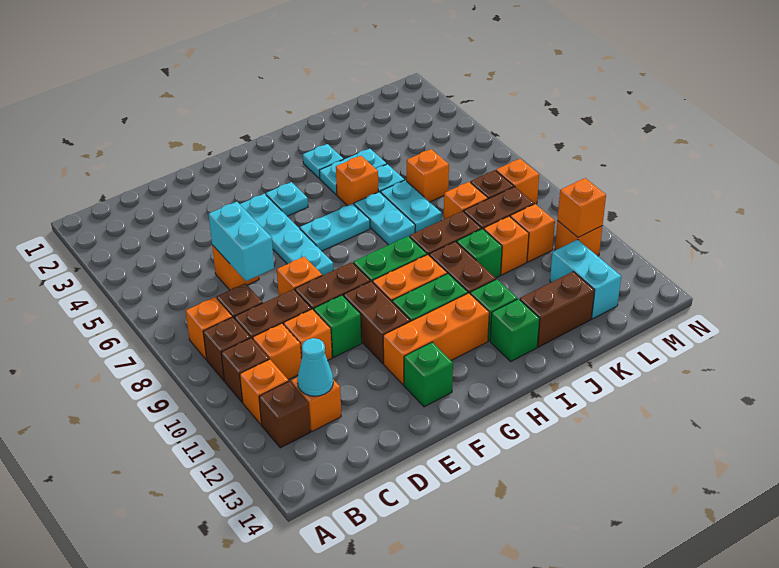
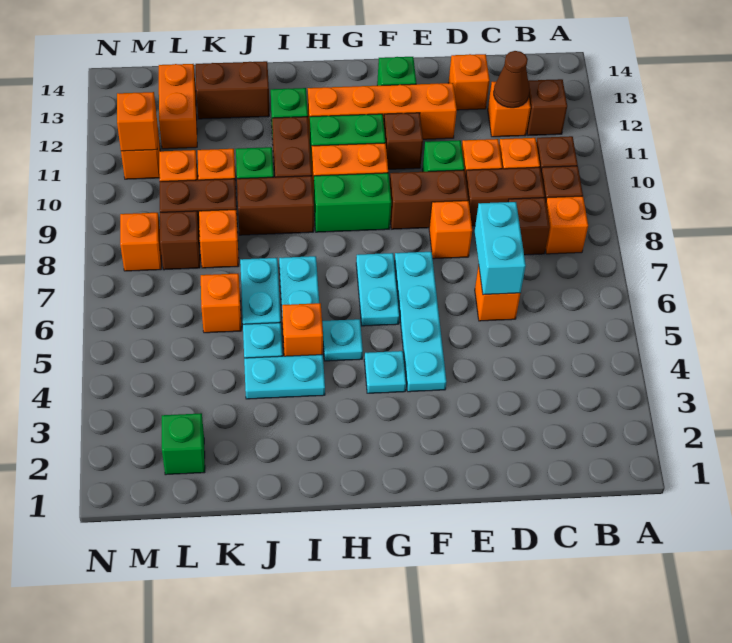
orange 1x1 brick [240,359,289,425] -> orange 1x1 brick moved to [449,54,490,110]
cyan 1x1 cone [297,338,333,396] -> brown 1x1 cone [494,51,529,108]
brown 1x2 brick [344,281,410,364] -> brown 1x1 brick [384,113,423,169]
orange 1x3 brick [383,293,489,385] -> orange 1x4 brick [308,83,457,139]
cyan 1x2 plate [300,204,370,251] -> cyan 1x2 plate turned to [356,253,399,326]
cyan 1x1 plate [303,144,344,179] -> cyan 1x1 plate moved to [322,319,363,361]
green 1x1 brick [490,299,540,361] -> green 1x1 brick moved to [162,413,205,475]
cyan 1x2 brick [550,240,621,319] -> orange 1x2 brick [159,64,197,149]

